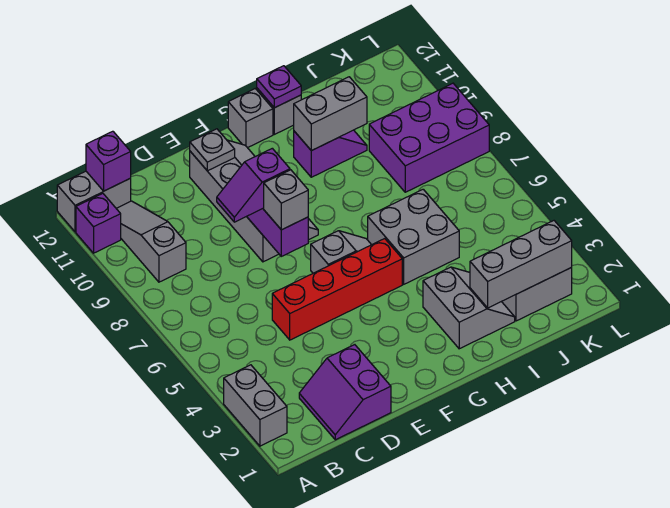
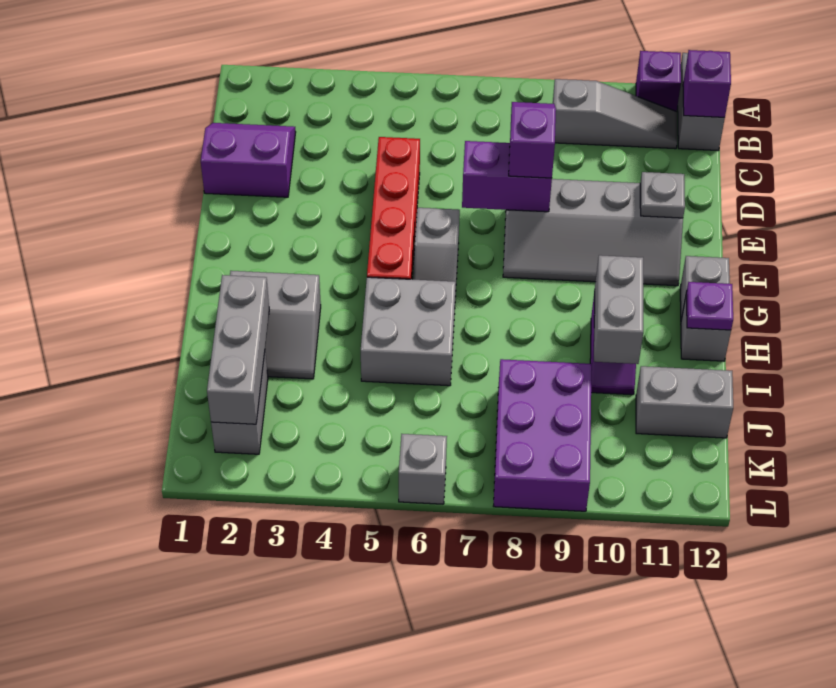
grey 1x2 brick [224,365,287,446] -> grey 1x2 brick moved to [636,366,733,438]
grey 1x1 brick [264,170,308,230] -> grey 1x1 brick moved to [399,434,447,504]

